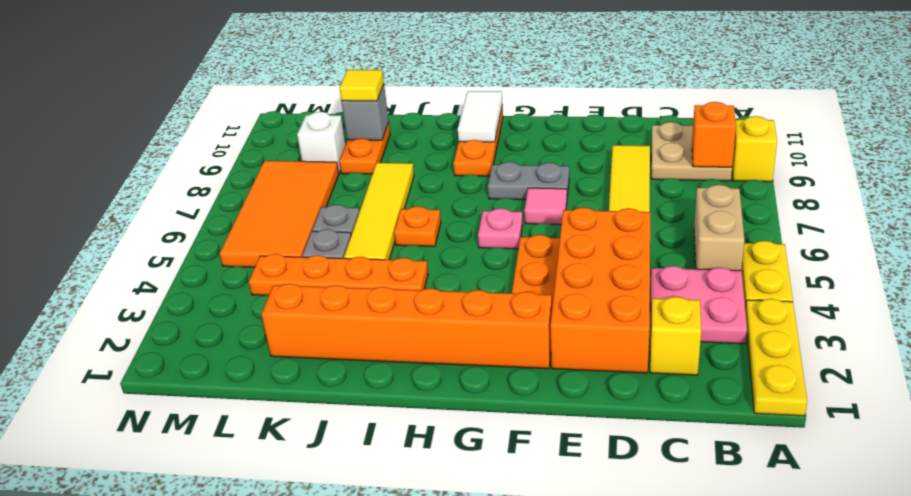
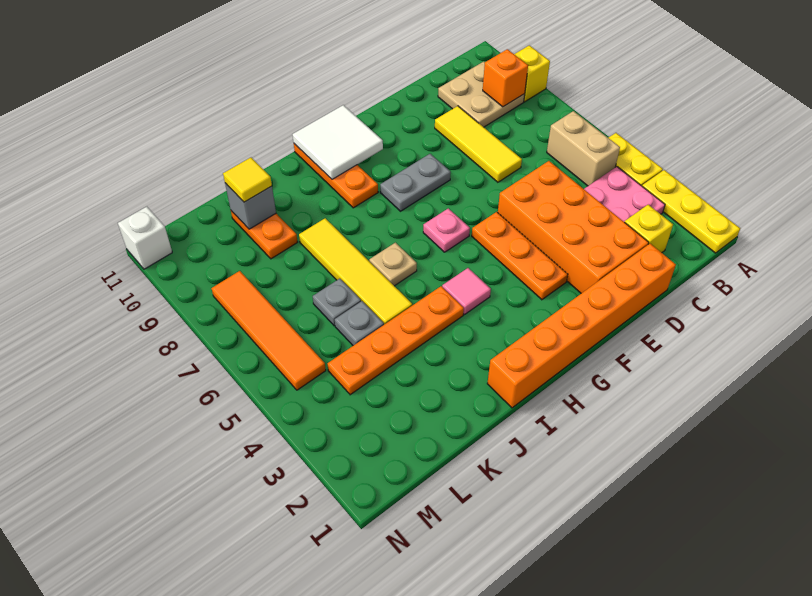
orange 1x6 brick [261,284,552,369] -> orange 1x6 brick moved to [487,244,676,408]
pink 1x1 tile [524,188,567,225] -> pink 1x1 tile moved to [442,268,491,315]
white 1x2 tile [458,91,503,142] -> white 2x2 tile [293,105,383,179]
orange 1x1 plate [394,206,441,246] -> tan 1x1 plate [369,243,417,286]
orange 2x4 tile [220,161,339,267] -> orange 1x4 tile [211,271,326,390]
white 1x1 brick [297,112,346,173] -> white 1x1 brick moved to [118,207,172,269]

